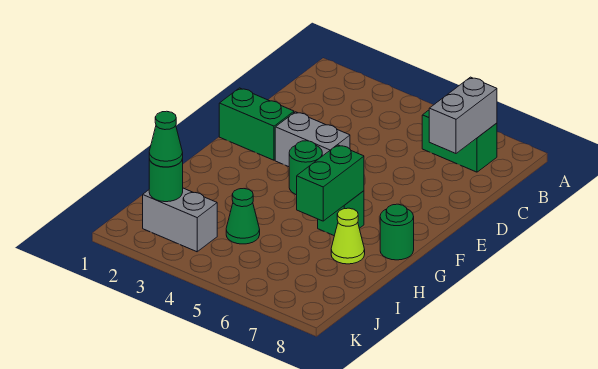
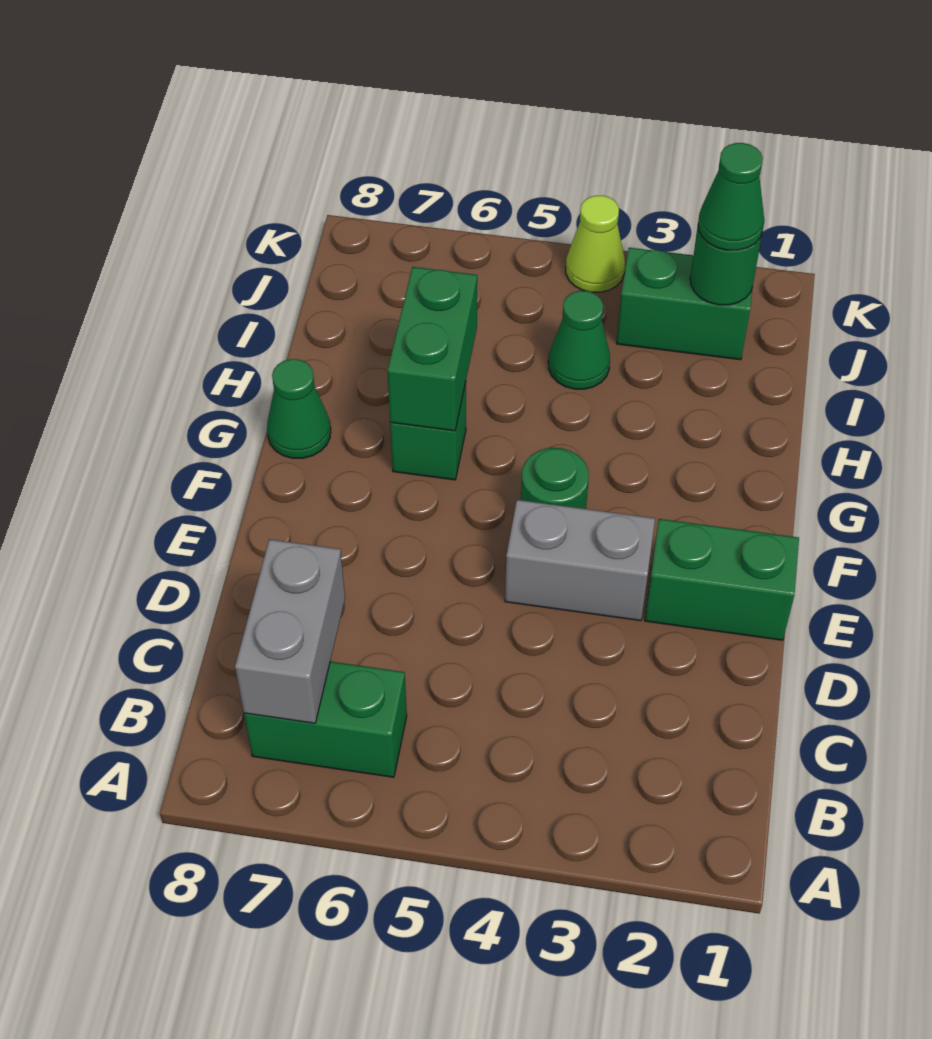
green 1x1 round brick [380,204,414,260] -> green 1x1 cone [267,359,331,458]
lime 1x1 cone [331,208,365,264] -> lime 1x1 cone moved to [566,196,625,292]
grey 1x2 brick [143,188,217,252] -> green 1x2 brick [616,248,753,360]

